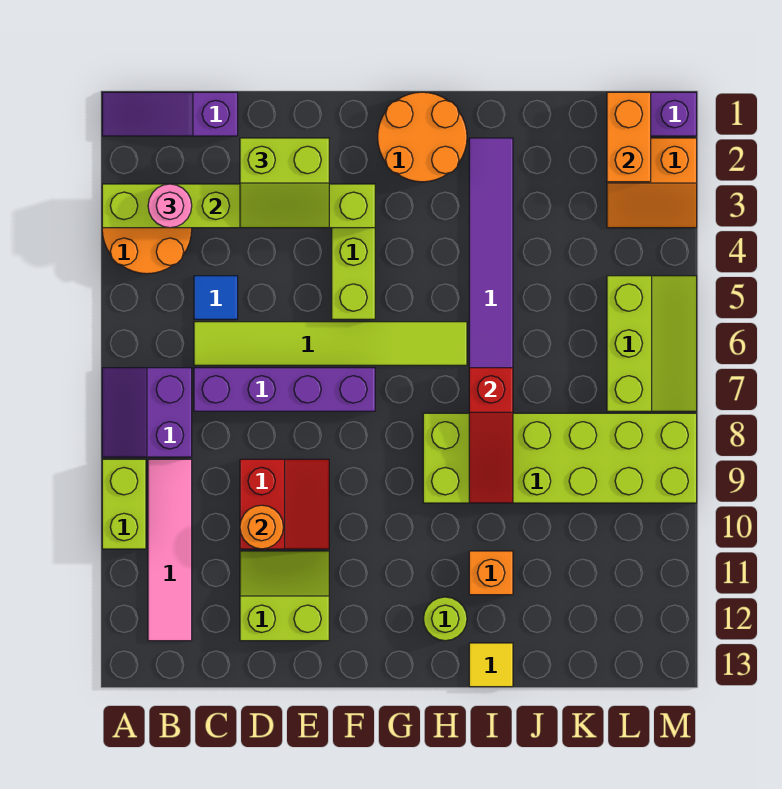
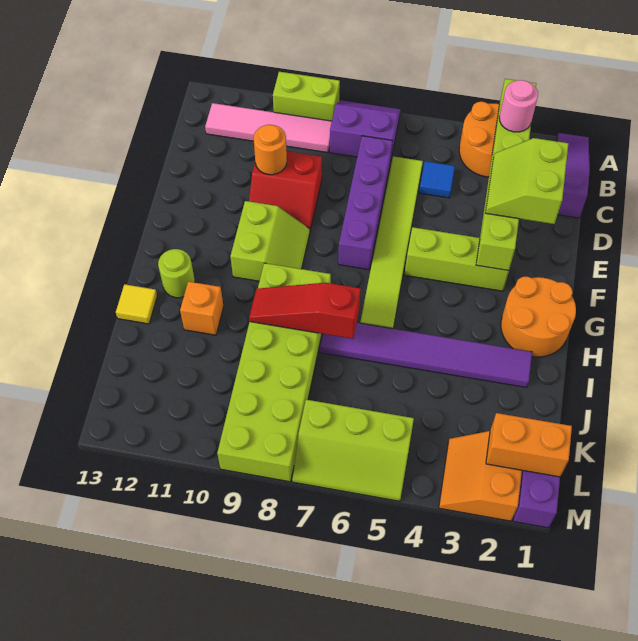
lime 2x2 slope [240,551,329,641] -> lime 2x2 slope moved to [230,201,310,281]

